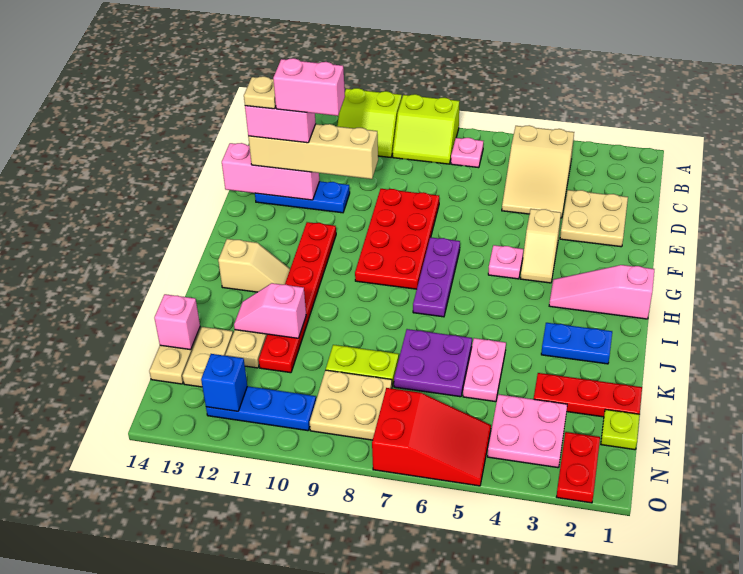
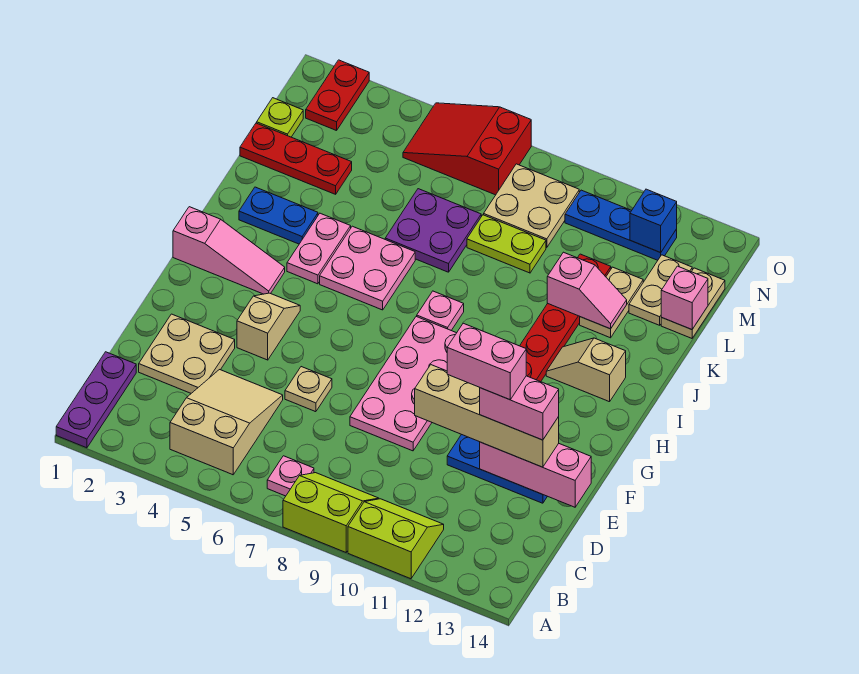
red 2x4 plate [355,189,439,289] -> pink 2x4 plate [350,316,456,451]
tan 1x1 plate [244,76,276,109] -> tan 1x1 plate moved to [285,367,332,412]
pink 1x1 plate [488,245,523,279] -> pink 1x1 plate moved to [417,291,464,330]
purple 1x3 plate [413,237,460,317] -> purple 1x3 plate moved to [56,352,136,448]
pink 1x2 plate [463,338,506,402] -> pink 1x2 plate moved to [287,213,351,284]
pink 2x2 plate [488,394,567,468] -> pink 2x2 plate moved to [320,226,415,310]

